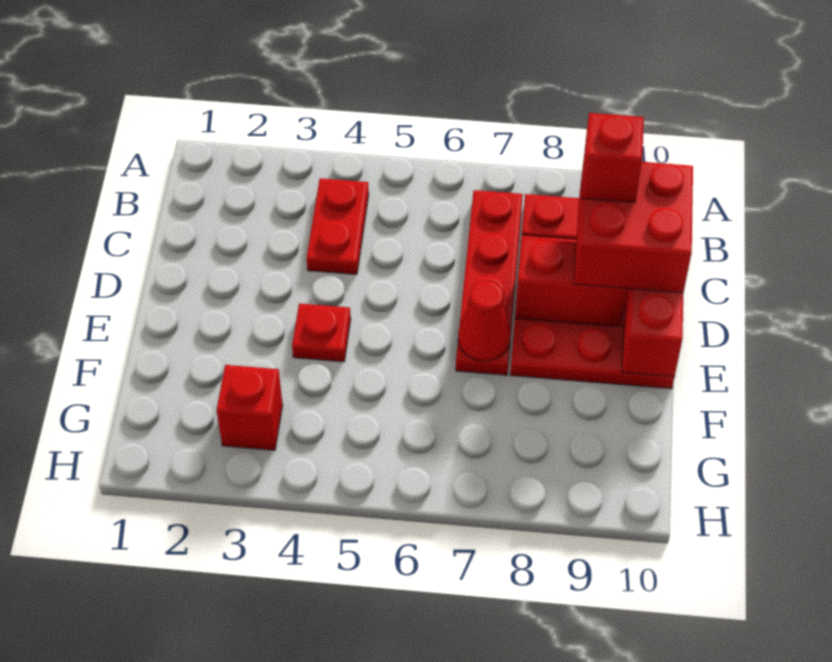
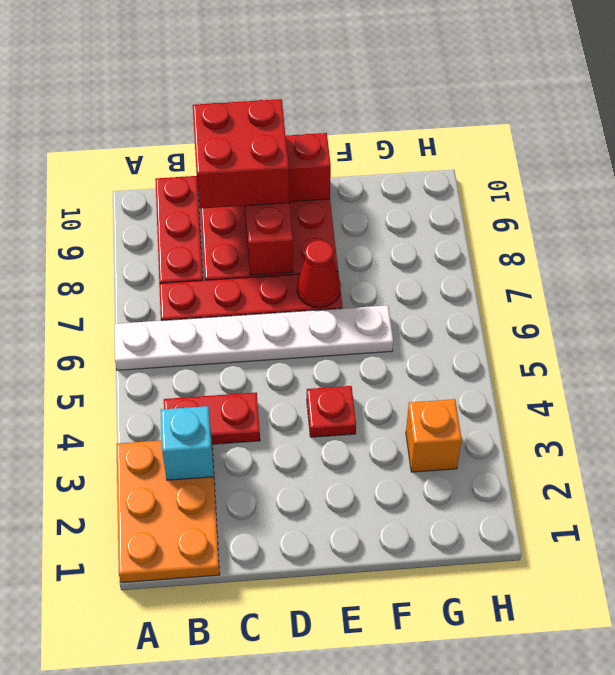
none -> orange 2x3 plate [116,440,220,583]
none -> white 1x6 plate [114,305,393,370]
none -> cyan 1x1 brick [161,406,214,480]
red 1x1 brick [581,113,644,202] -> none
red 1x1 brick [216,365,283,450] -> orange 1x1 brick [406,399,462,472]

